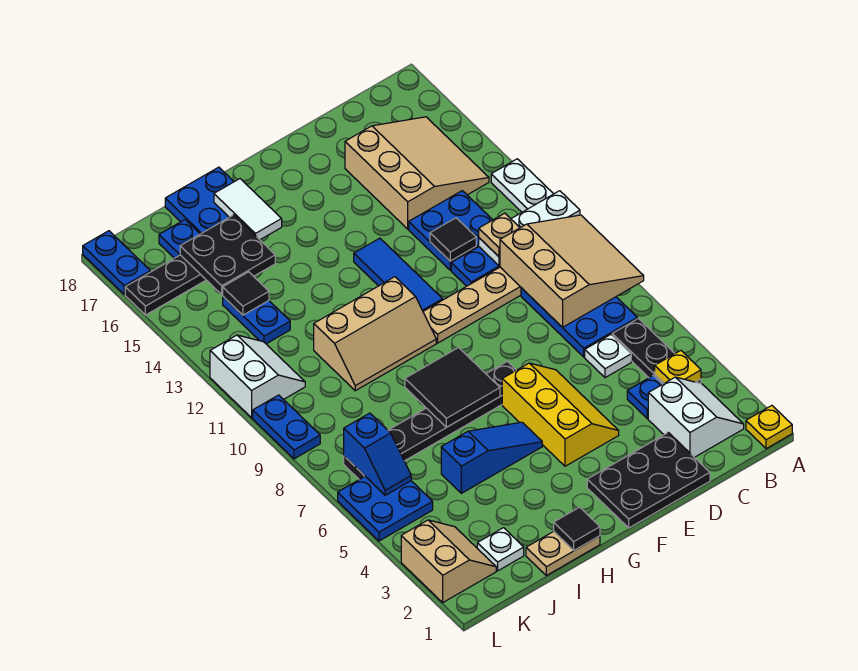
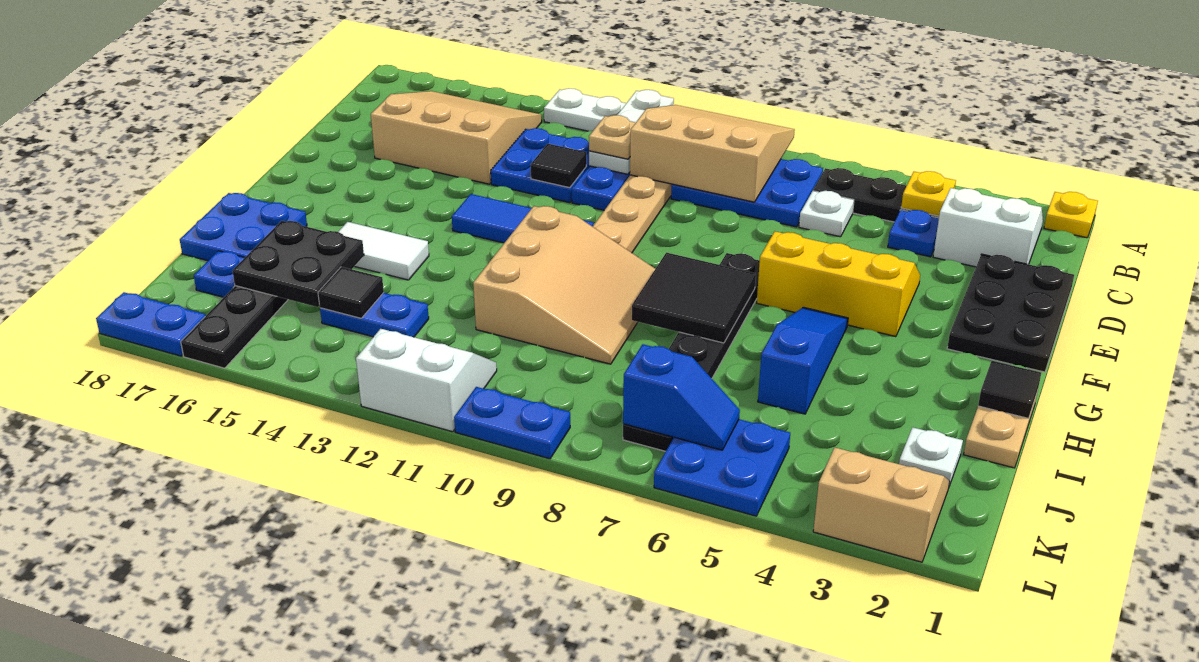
tan 2x3 slope [314,277,436,391] -> tan 3x3 slope [473,206,655,364]
white 1x2 tile [214,179,282,240] -> white 1x2 tile moved to [338,222,429,280]

